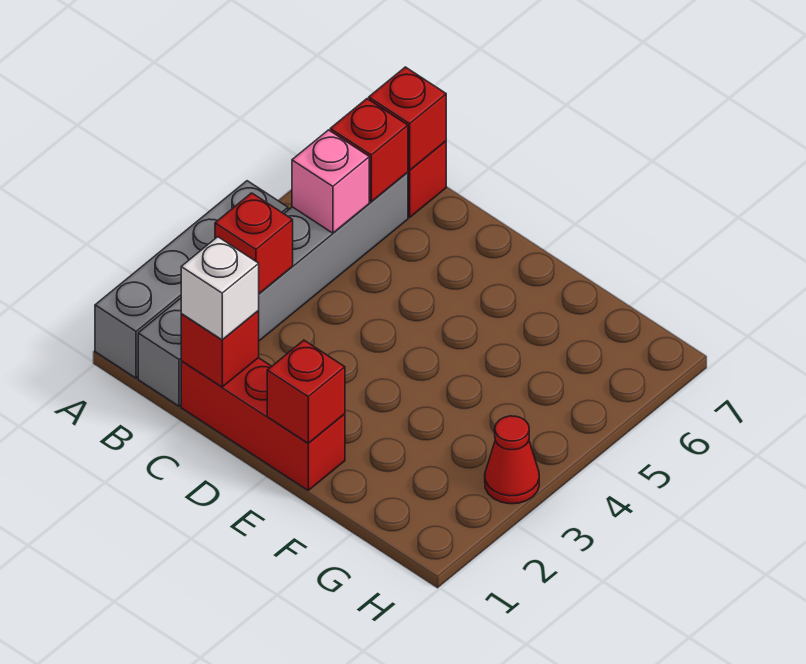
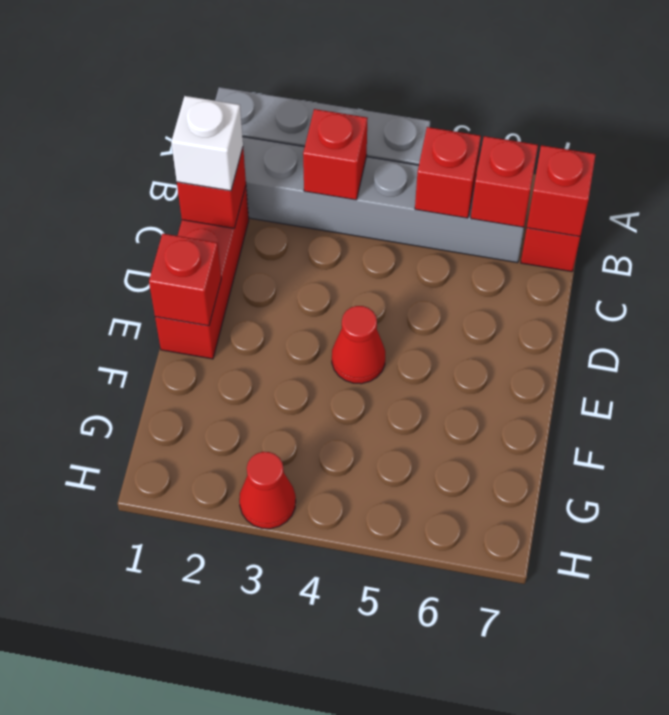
pink 1x1 brick [292,130,369,233] -> red 1x1 brick [415,127,481,218]
none -> red 1x1 cone [332,306,385,384]

